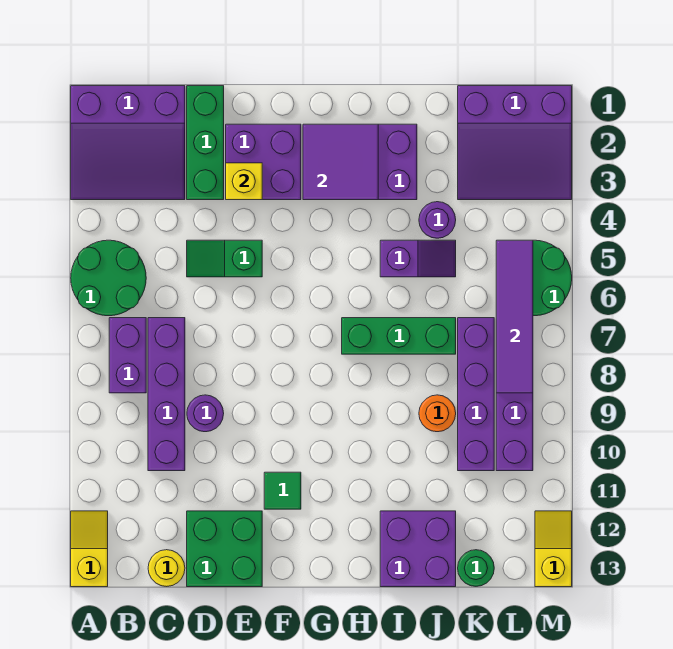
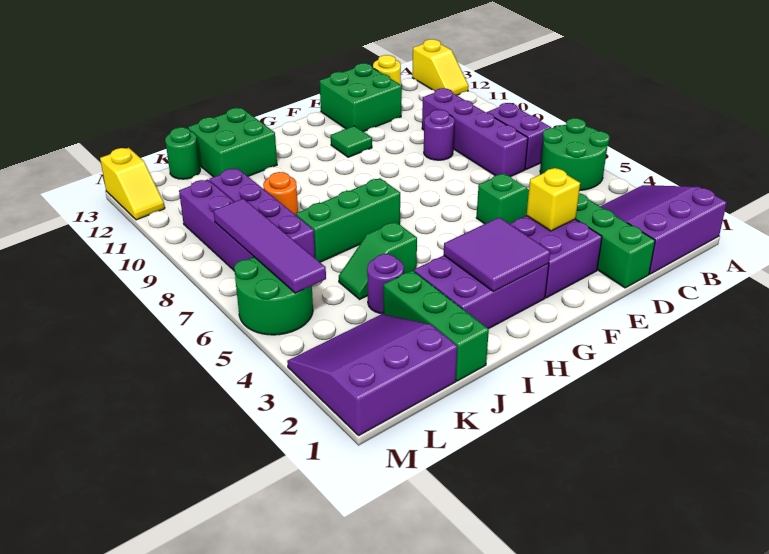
purple 1x2 slope [380,240,456,277] -> green 1x2 slope [339,222,417,299]
purple 2x2 brick [380,511,456,587] -> green 2x2 brick [188,108,277,177]
none -> green 1x3 brick [383,270,489,381]

